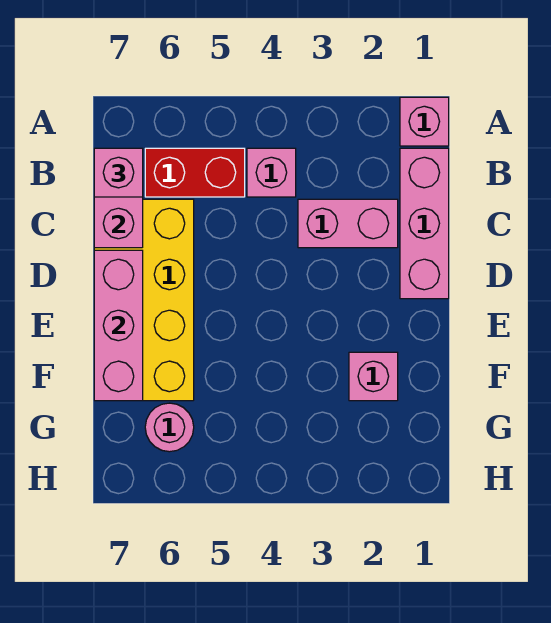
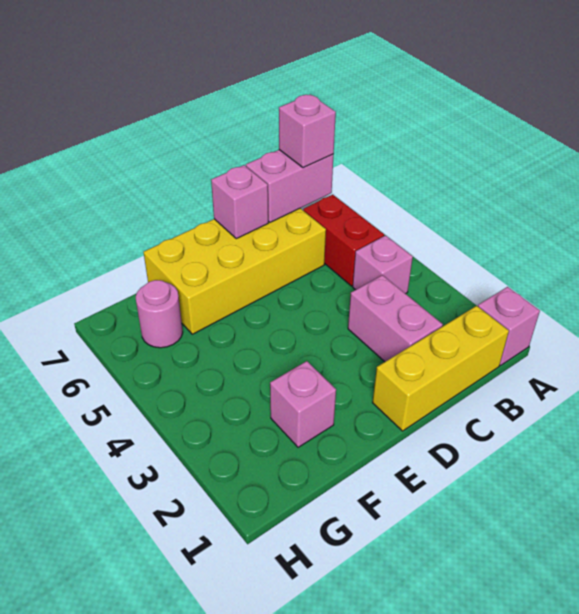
pink 1x3 brick [400,148,449,299] -> yellow 1x3 brick [373,306,509,431]
pink 1x3 brick [94,250,143,401] -> pink 1x1 brick [211,165,268,239]

